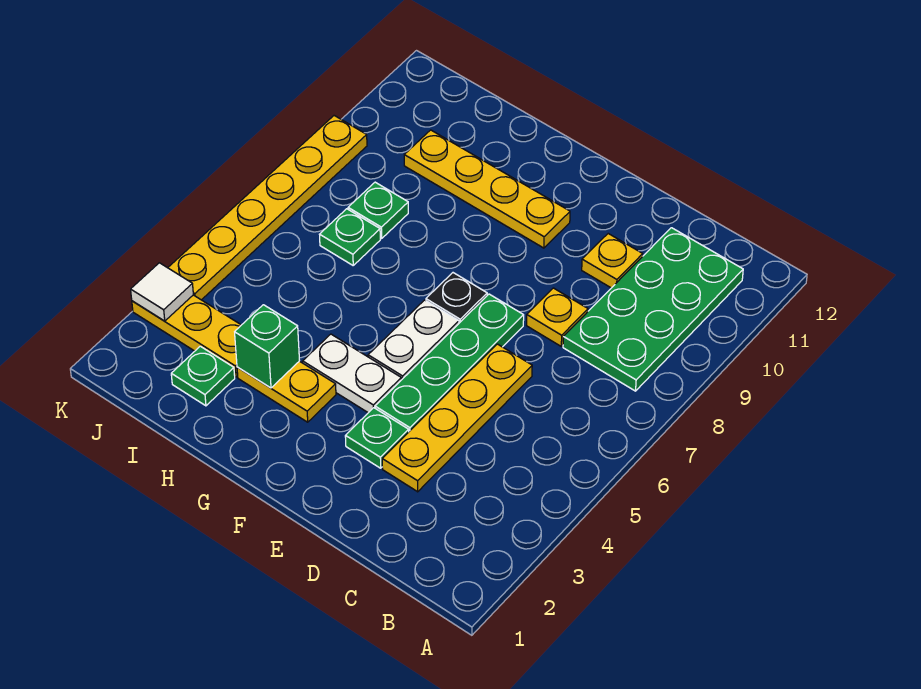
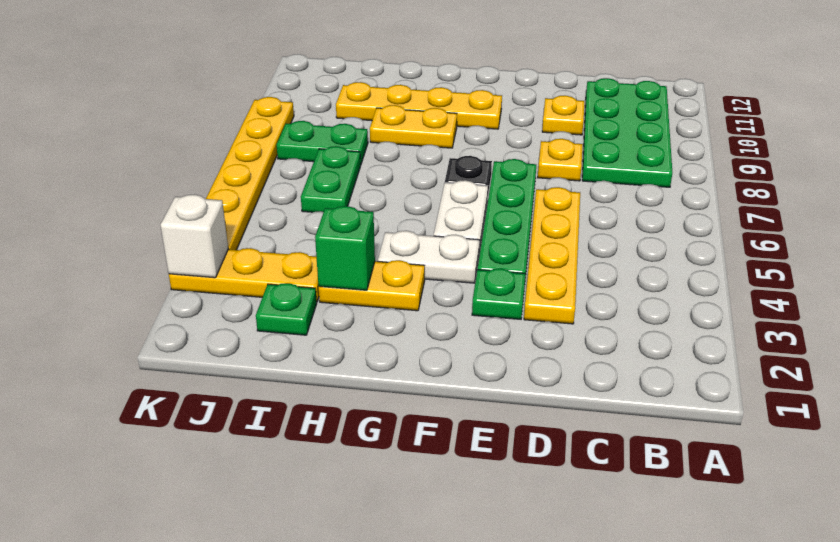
none -> yellow 1x2 plate [370,105,457,148]
green 1x1 plate [320,209,380,265] -> green 1x2 plate [301,146,361,212]
green 1x1 plate [348,182,408,238] -> green 1x2 plate [277,121,368,163]
white 1x1 tile [131,263,193,321] -> white 1x1 brick [160,194,228,278]

